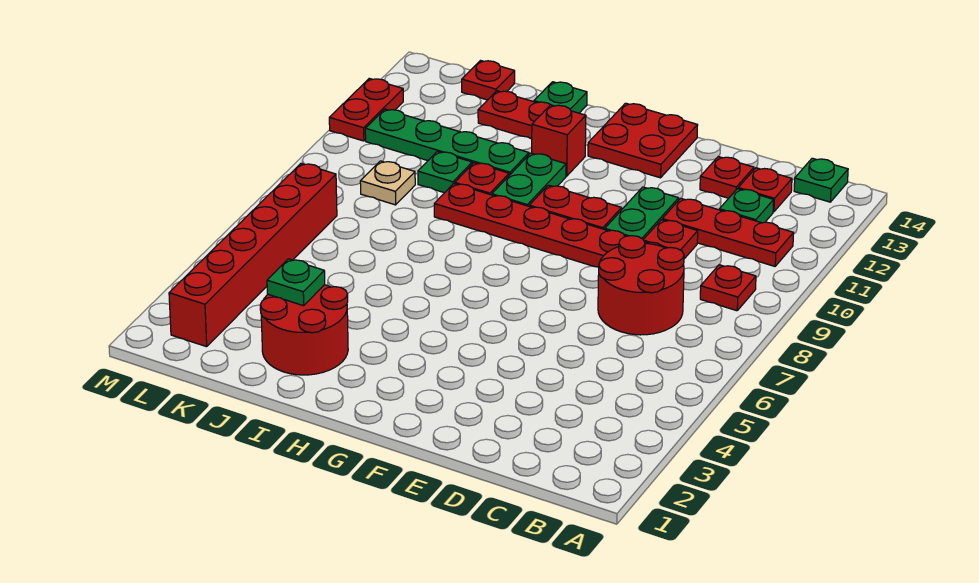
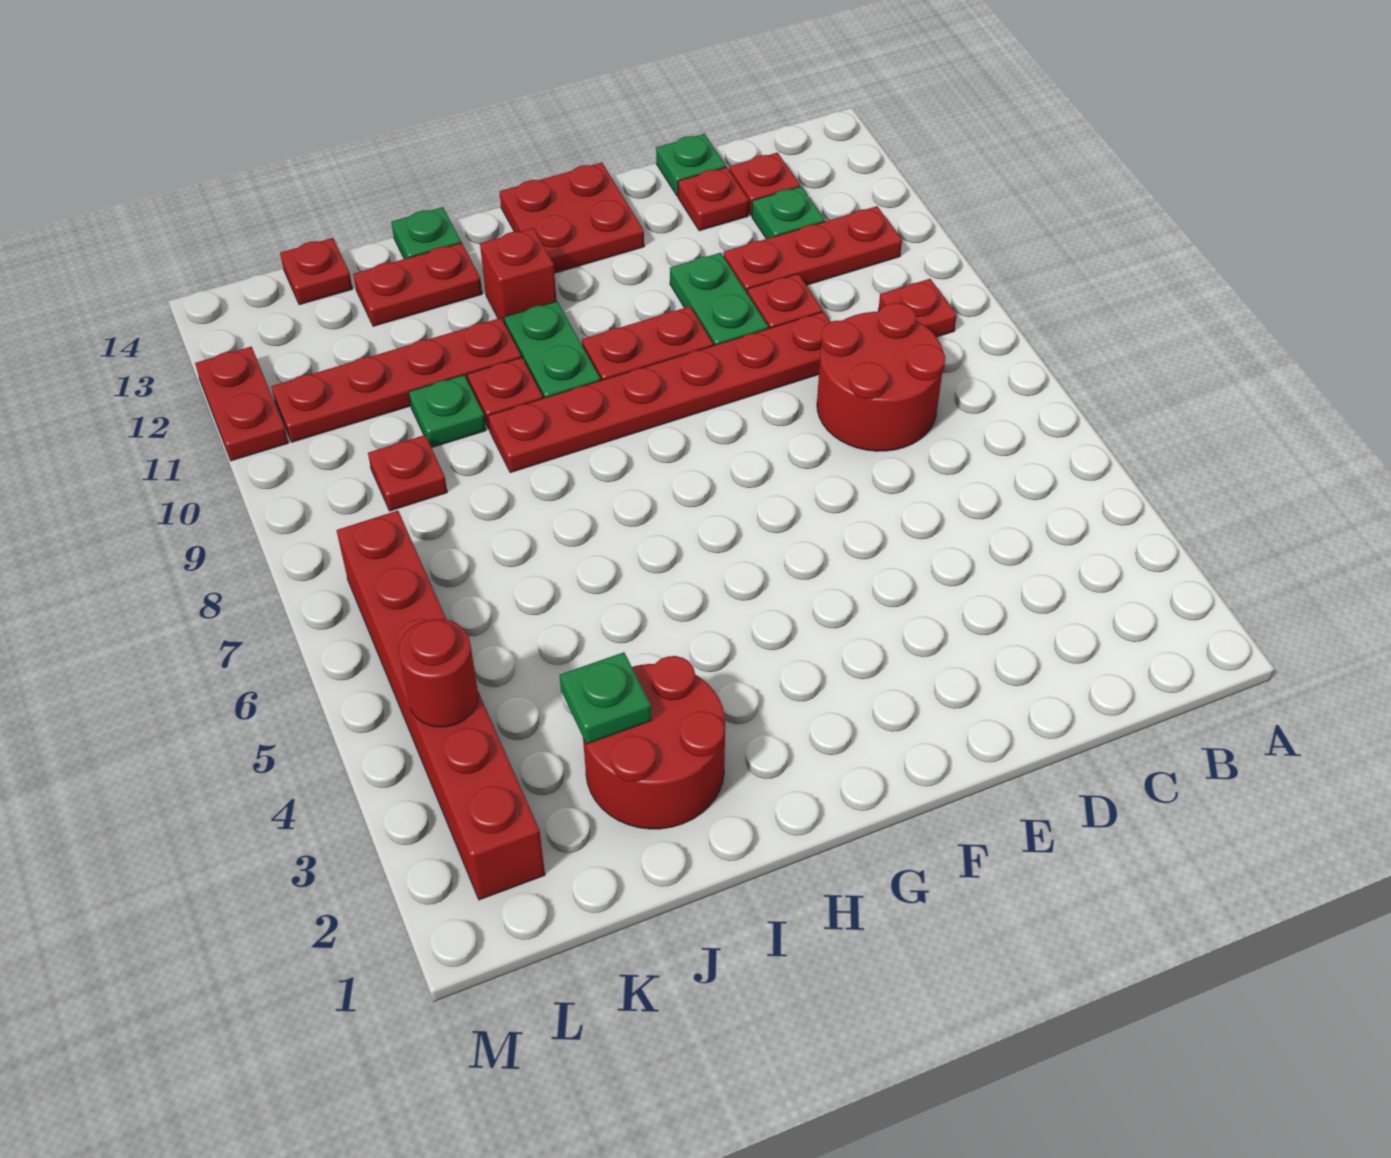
green 1x1 plate [794,158,848,202] -> green 1x1 plate moved to [656,134,726,196]
green 1x4 plate [365,109,529,175] -> red 1x4 plate [271,318,521,442]
tan 1x1 plate [360,161,415,205] -> red 1x1 plate [368,435,447,511]
none -> red 1x1 round brick [399,619,478,727]

